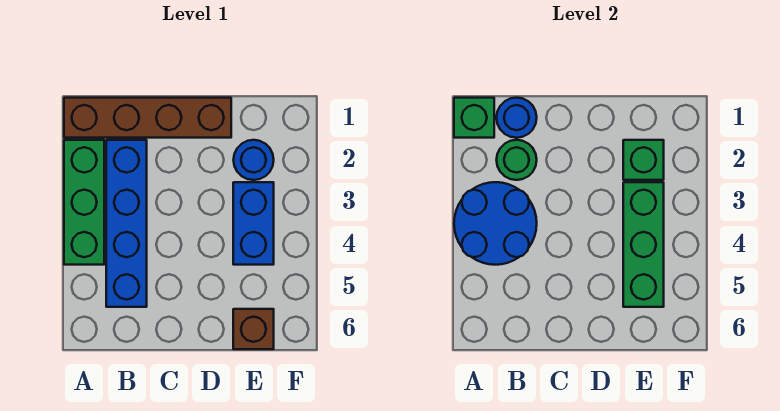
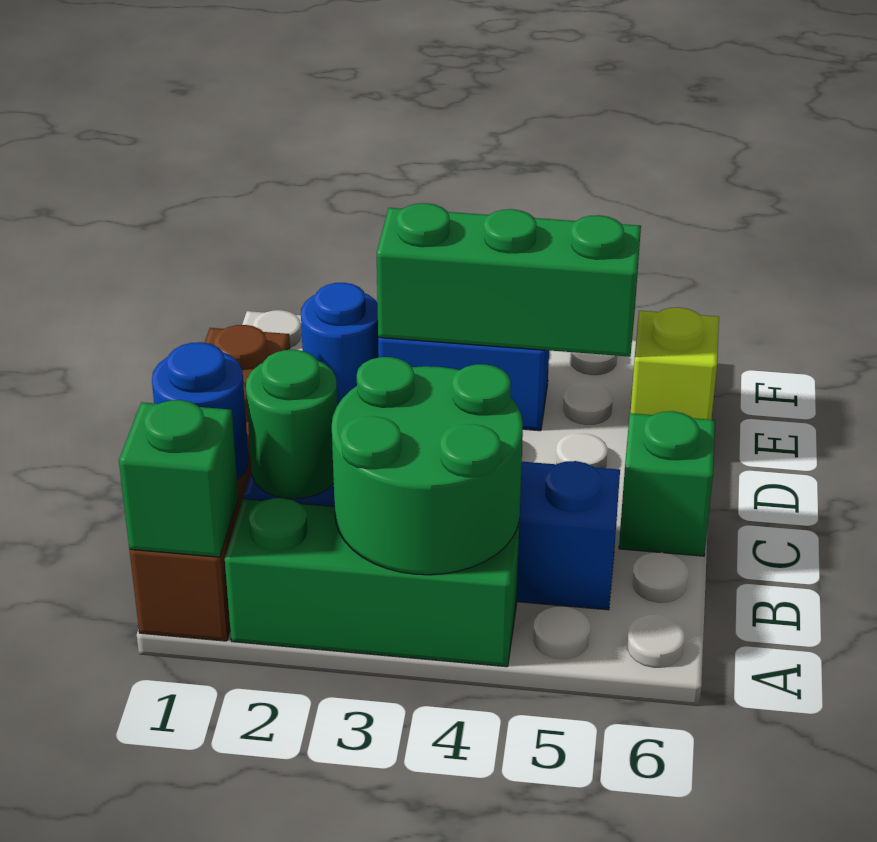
blue 2x2 round brick [454,182,537,265] -> green 2x2 round brick [332,357,523,575]
green 1x1 brick [623,140,664,180] -> green 1x1 brick moved to [619,411,715,556]
brown 1x1 brick [233,309,274,349] -> lime 1x1 brick [631,307,719,420]

